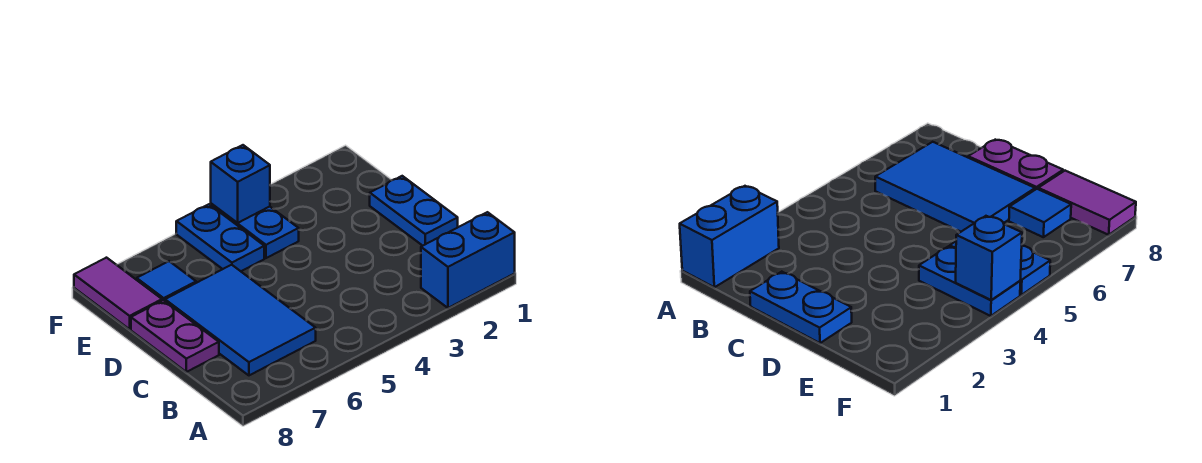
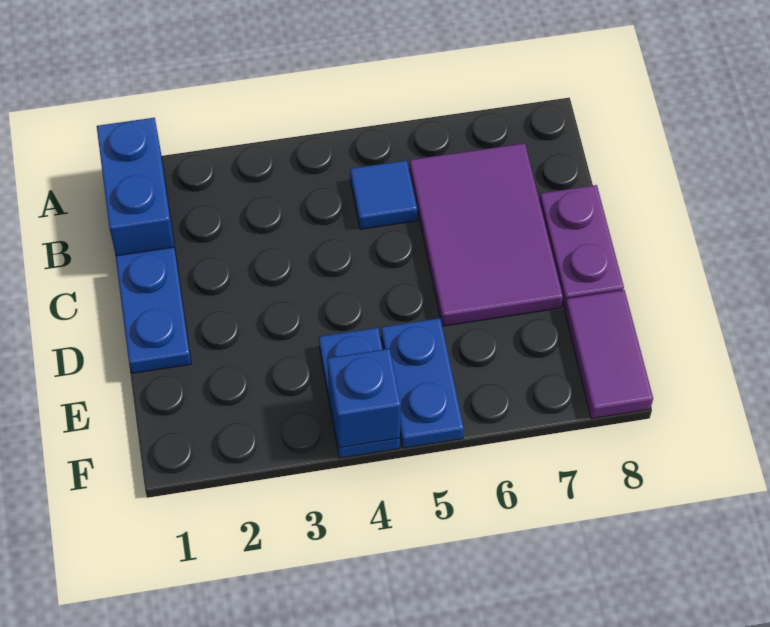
blue 1x2 brick [421,212,515,308] -> blue 1x2 brick turned to [97,118,175,256]
blue 2x3 tile [165,265,316,375] -> purple 2x3 tile [409,143,563,326]
blue 1x1 tile [137,261,196,301] -> blue 1x1 tile moved to [350,160,417,229]

